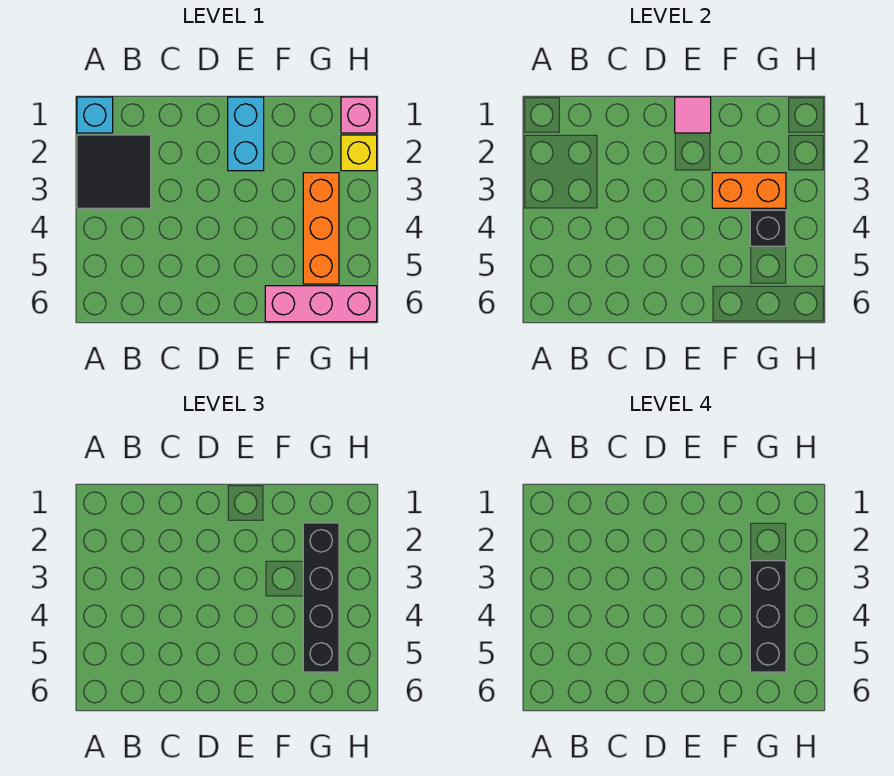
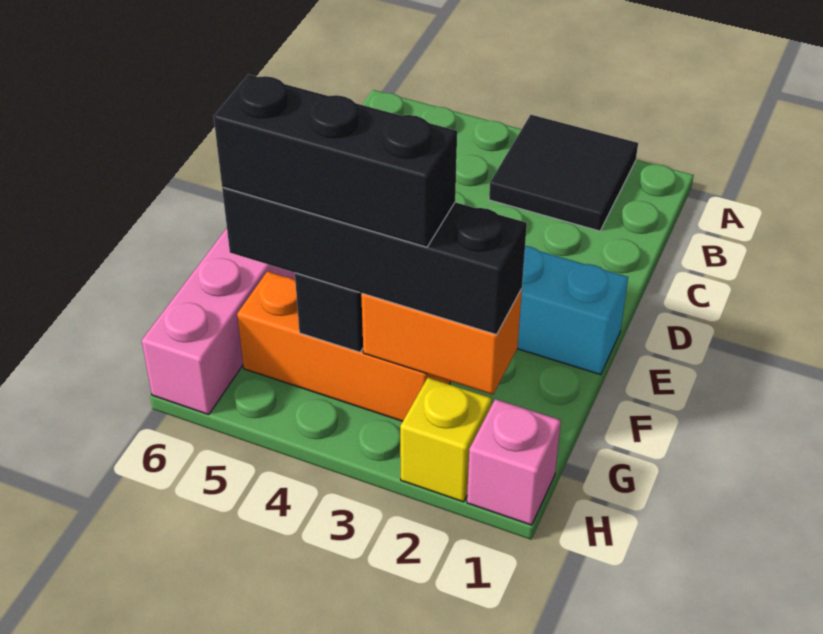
cyan 1x1 brick [77,97,113,133] -> none
pink 1x1 tile [675,97,711,133] -> none
orange 1x2 brick [712,173,786,208] -> orange 1x2 brick turned to [361,289,522,395]

